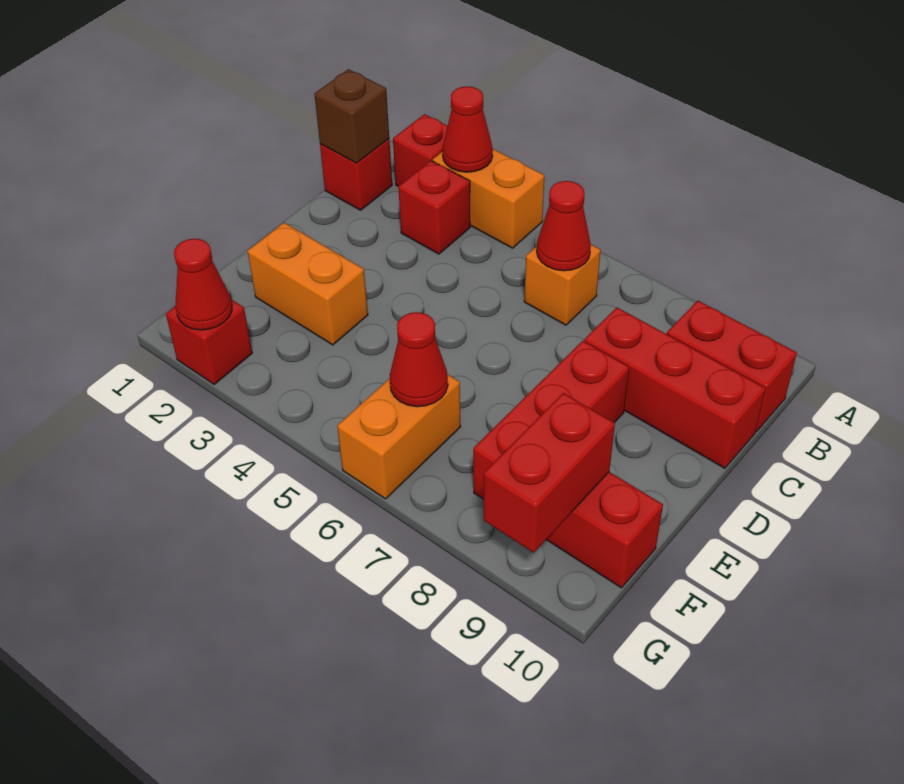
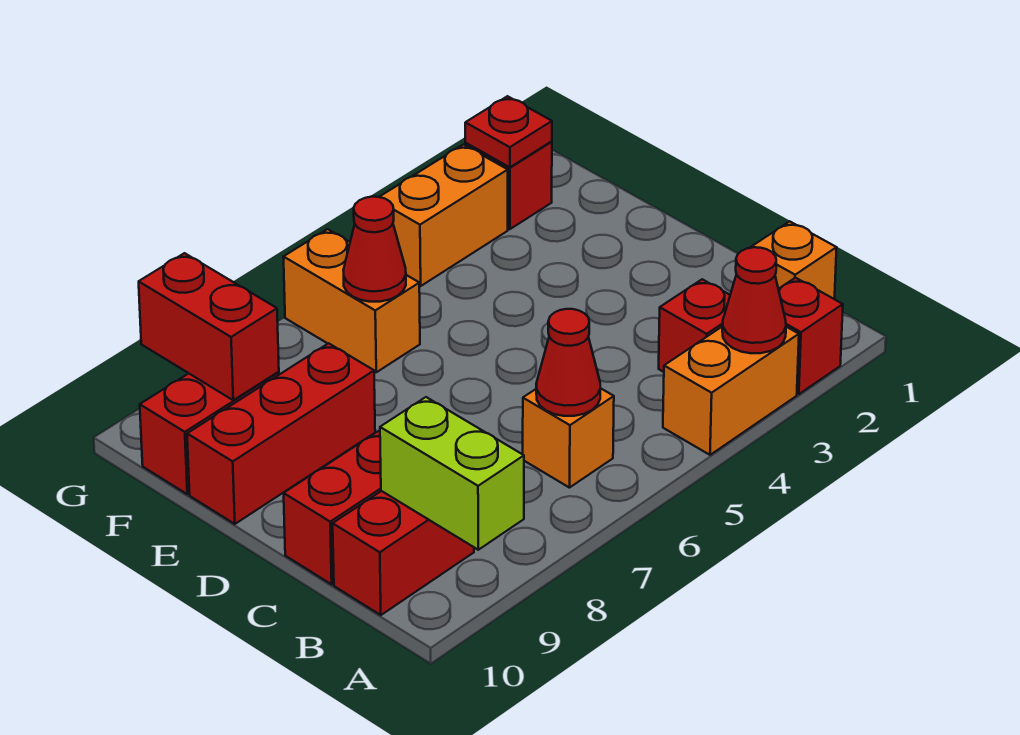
none -> lime 1x2 brick [380,397,524,550]
red 1x1 brick [320,139,392,210] -> orange 1x1 brick [750,221,837,299]
brown 1x1 brick [314,69,389,163] -> none
red 1x3 brick [473,341,629,499] -> red 1x3 brick turned to [187,343,375,524]
orange 1x2 brick [248,223,368,345] -> orange 1x2 brick moved to [380,145,508,286]
red 1x1 cone [174,239,232,330] -> red 1x1 plate [465,96,552,167]

